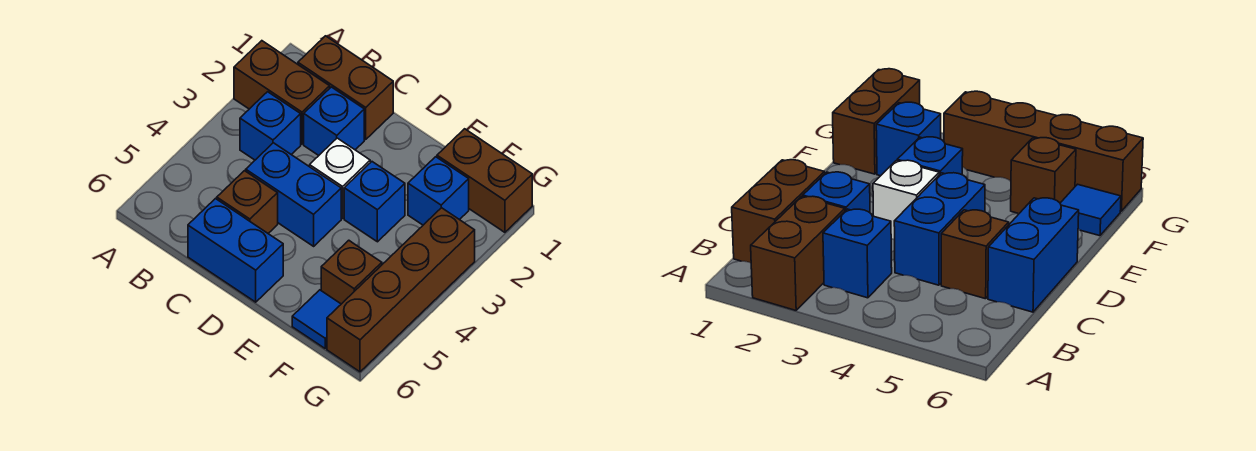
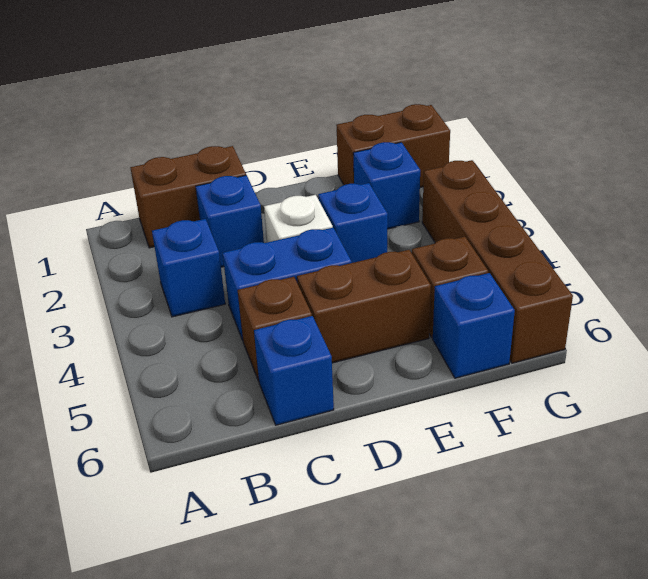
brown 1x2 brick [234,41,330,144] -> brown 1x2 brick moved to [297,250,431,363]
blue 1x2 brick [188,199,283,302] -> blue 1x1 brick [254,316,334,425]
blue 1x1 tile [292,290,341,348] -> blue 1x1 brick [433,273,515,378]

